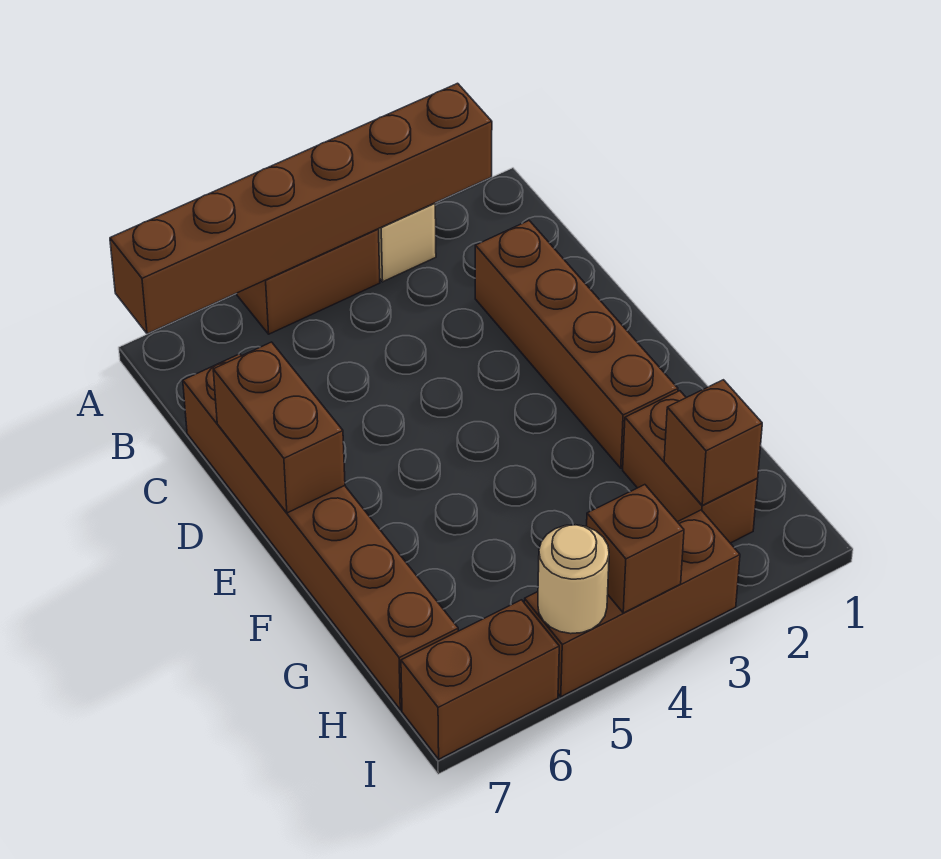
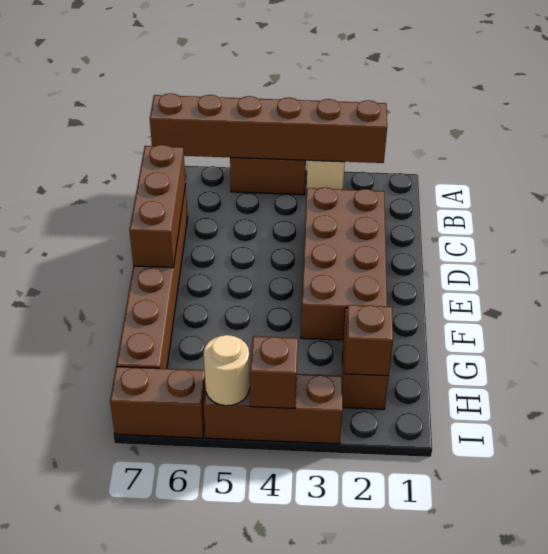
brown 1x4 brick [475,221,678,468] -> brown 2x4 brick [301,187,387,340]
brown 1x2 brick [213,342,345,513] -> brown 1x3 brick [129,145,186,268]

